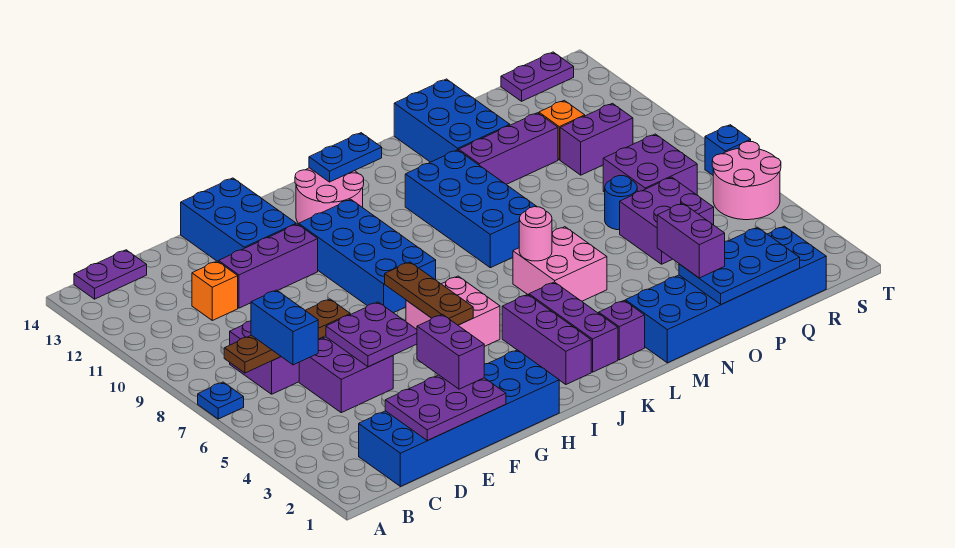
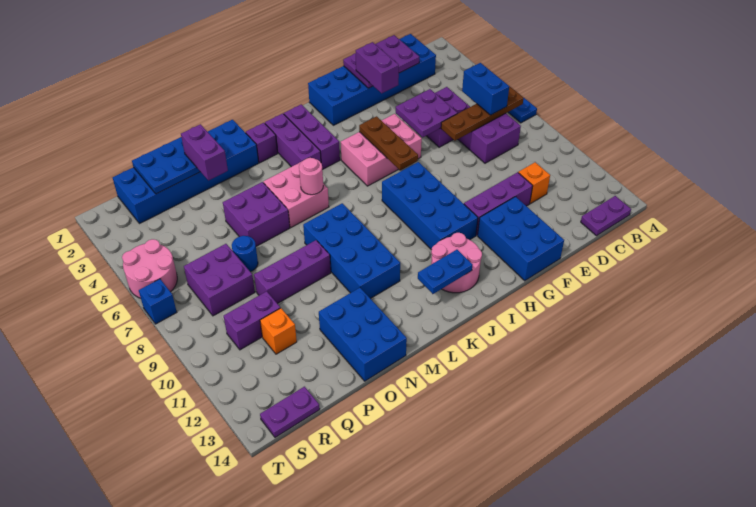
pink 2x2 brick [406,276,500,347] -> pink 2x3 brick [341,114,422,186]
purple 1x3 brick [459,113,558,184] -> purple 1x3 brick moved to [254,240,331,304]
purple 2x2 brick [620,177,714,264] -> purple 2x2 brick moved to [223,182,290,246]

